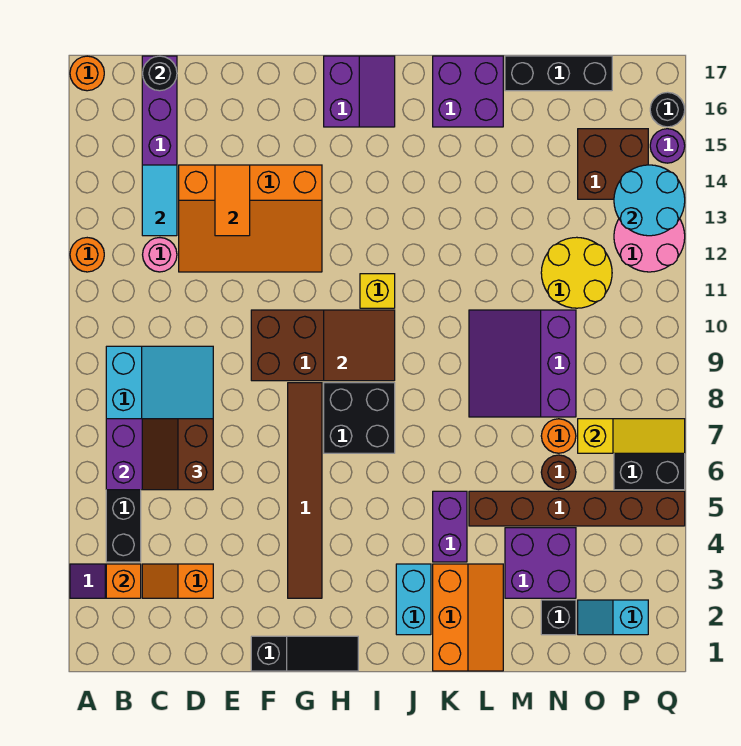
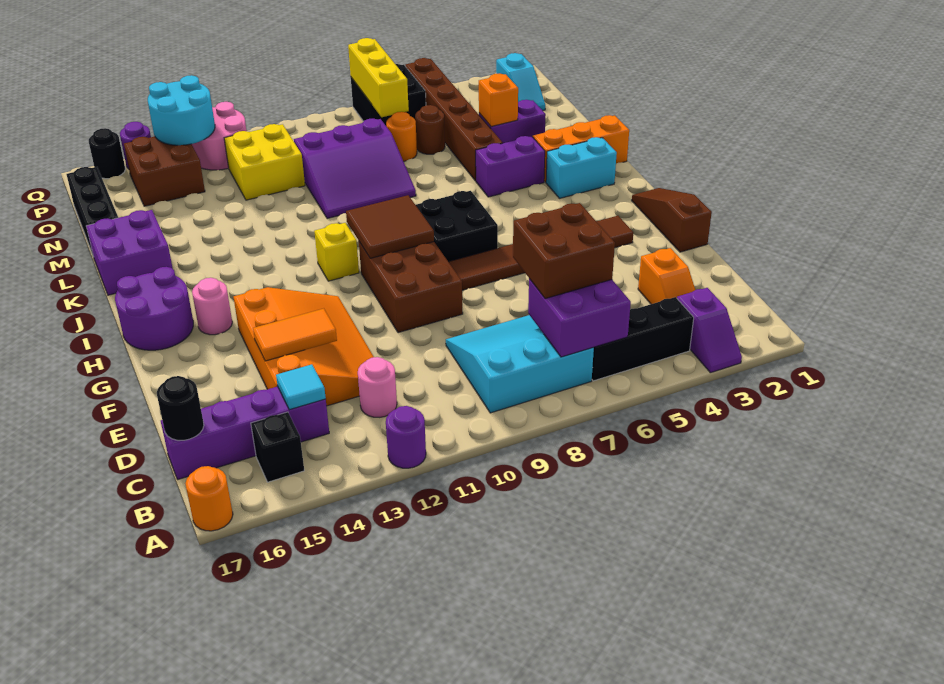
orange 1x1 round brick [70,238,104,272] -> purple 1x1 round brick [386,406,426,468]
orange 1x1 brick [106,564,141,598] -> orange 1x1 brick moved to [479,74,518,127]
brown 2x2 slope [142,419,213,490] -> brown 2x2 brick [513,203,615,299]
cyan 1x2 tile [142,165,177,236] -> cyan 1x1 tile [276,364,326,410]
black 1x3 slope [251,636,358,671] -> brown 1x3 slope [632,188,712,252]
none -> pink 1x1 round brick [192,278,232,335]
purple 2x2 slope [324,56,395,127] -> purple 2x2 round brick [115,267,193,350]
purple 2x2 brick [505,528,576,598] -> purple 1x2 brick [479,100,546,143]
black 1x1 brick [541,600,576,635] -> black 1x1 brick moved to [251,412,304,482]
yellow 2x2 round brick [541,237,612,308] -> yellow 2x2 brick [224,124,305,200]
yellow 1x3 slope [578,419,685,453] -> yellow 1x3 brick [348,38,409,117]

